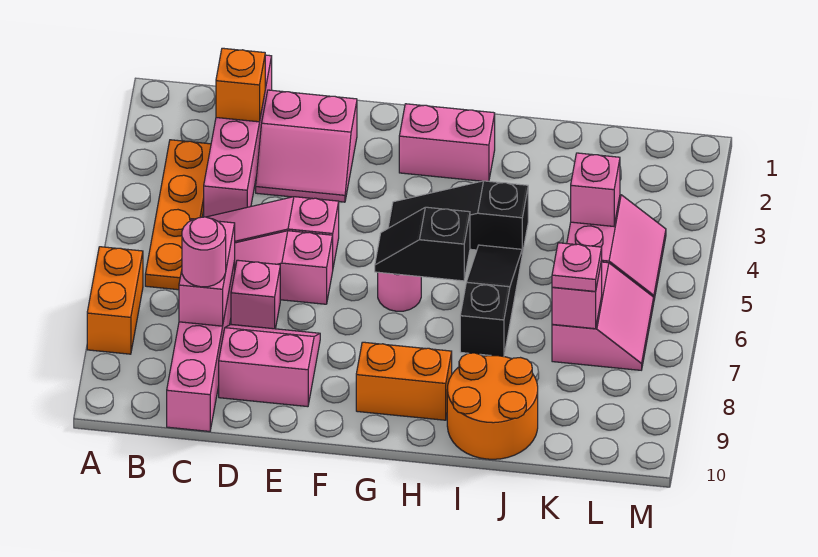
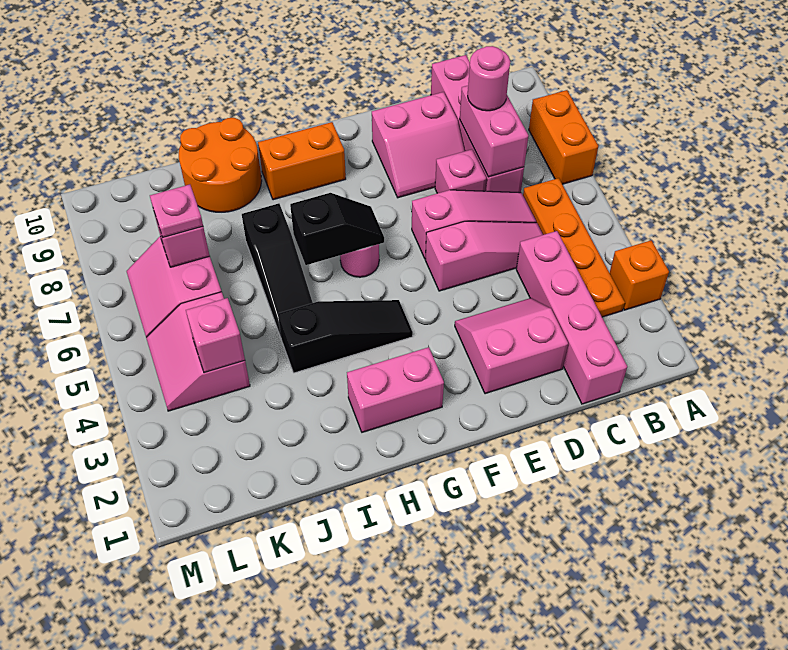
orange 1x1 brick [216,48,265,122] -> orange 1x1 brick moved to [610,240,669,310]

